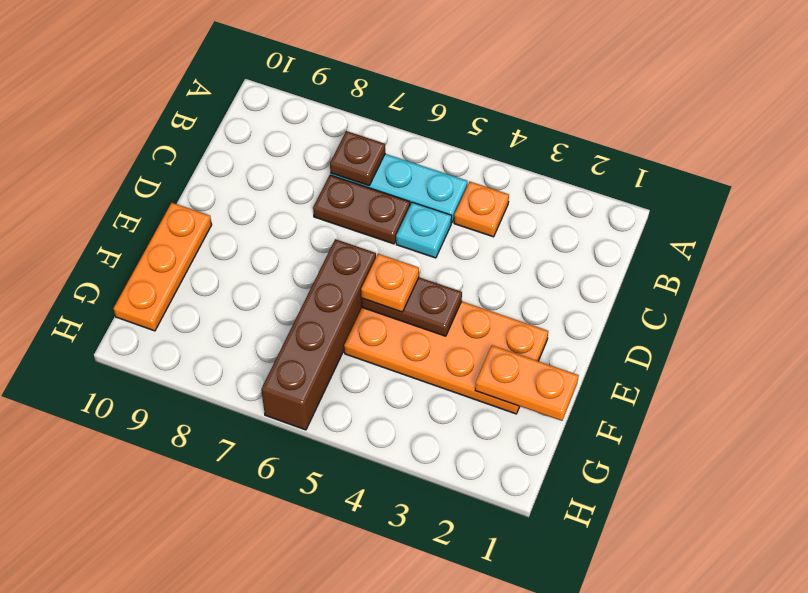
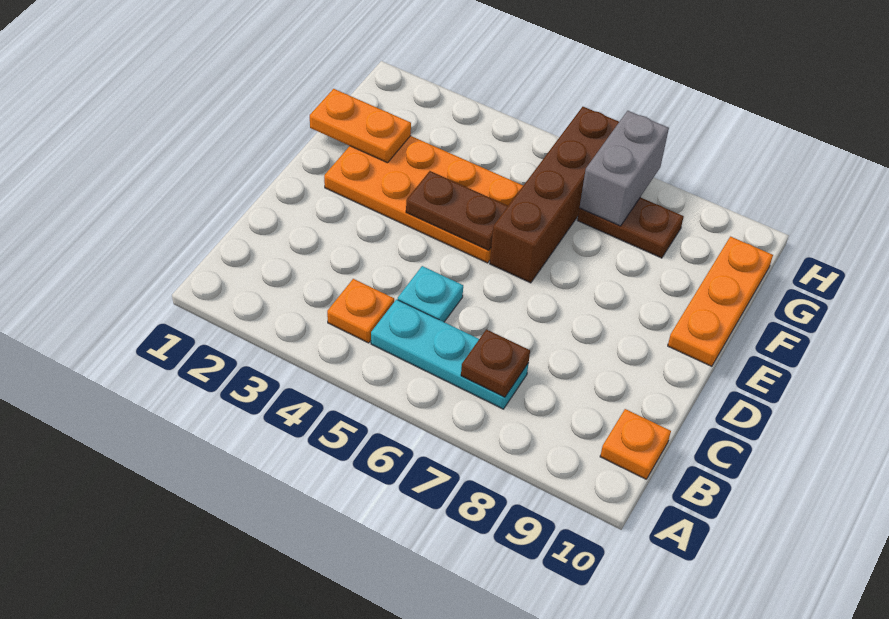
brown 1x2 plate [313,175,410,244] -> brown 1x2 plate moved to [578,197,684,258]
orange 1x1 plate [361,254,419,312] -> orange 1x1 plate moved to [600,409,671,479]
none -> grey 1x2 brick [580,111,669,226]

